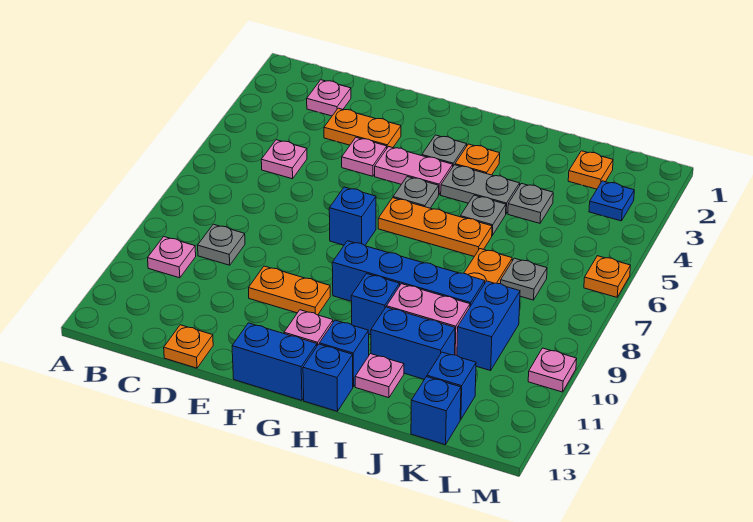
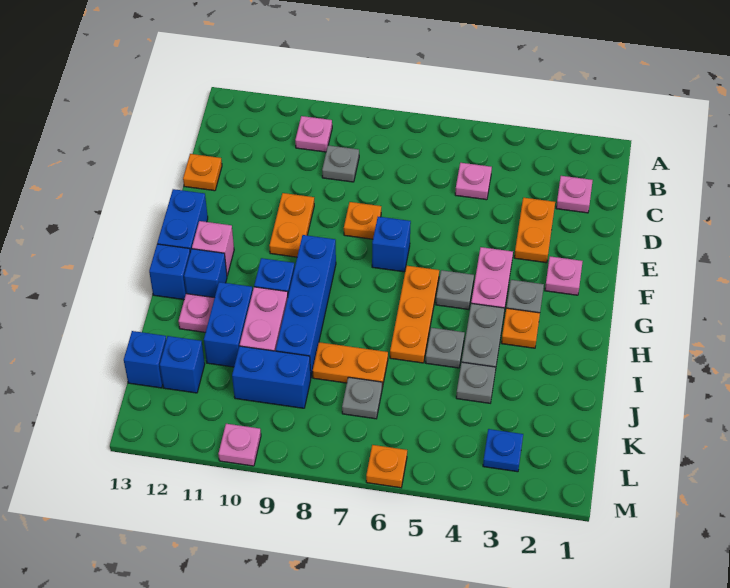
pink 1x1 plate [342,138,387,176] -> pink 1x1 plate moved to [545,256,583,295]
orange 1x1 plate [568,151,613,189] -> orange 1x1 plate moved to [344,202,381,239]

